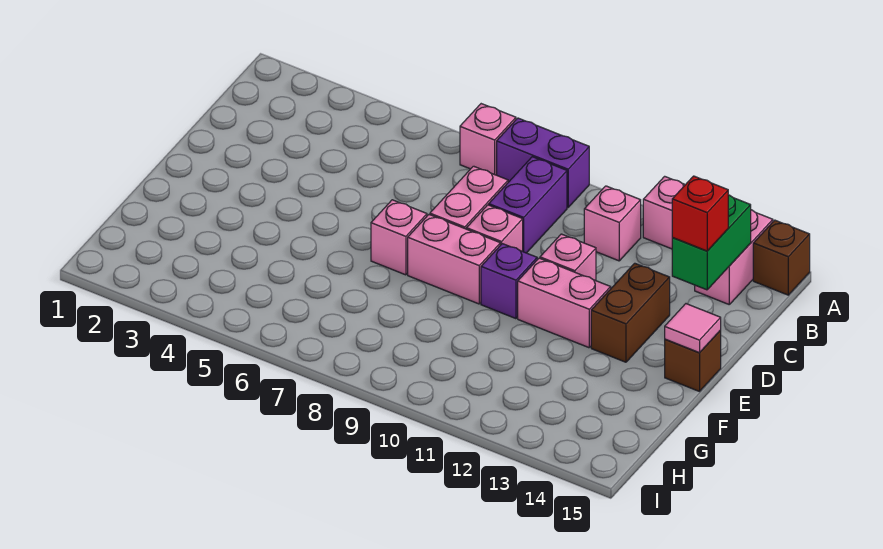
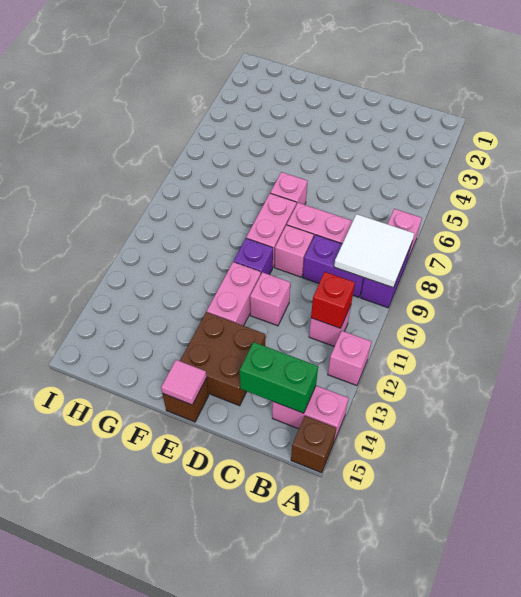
none -> white 2x2 tile [334,214,414,288]
red 1x1 brick [672,176,728,251] -> red 1x1 brick moved to [311,272,355,328]
brown 1x2 brick [591,263,670,362] -> brown 2x2 brick [180,312,265,406]

